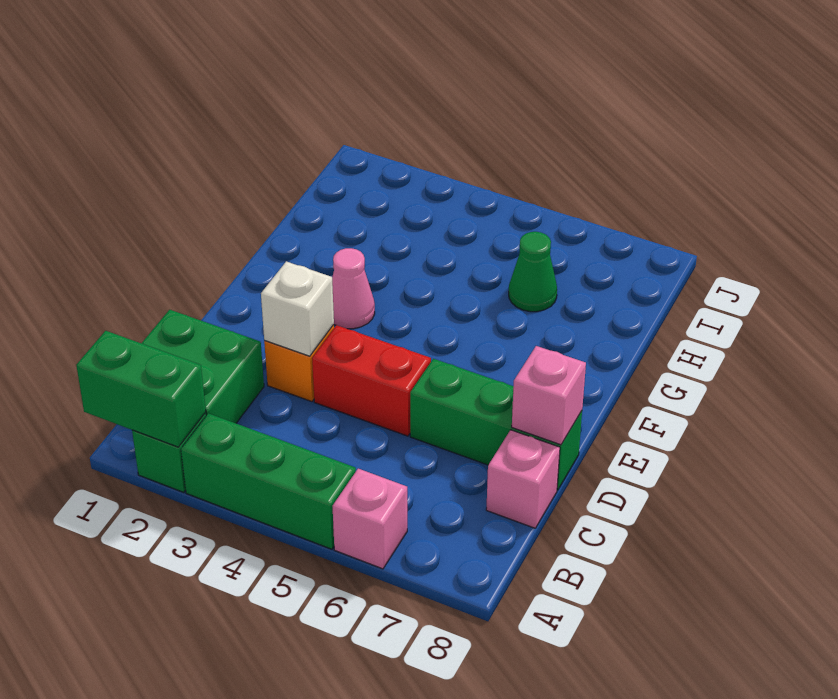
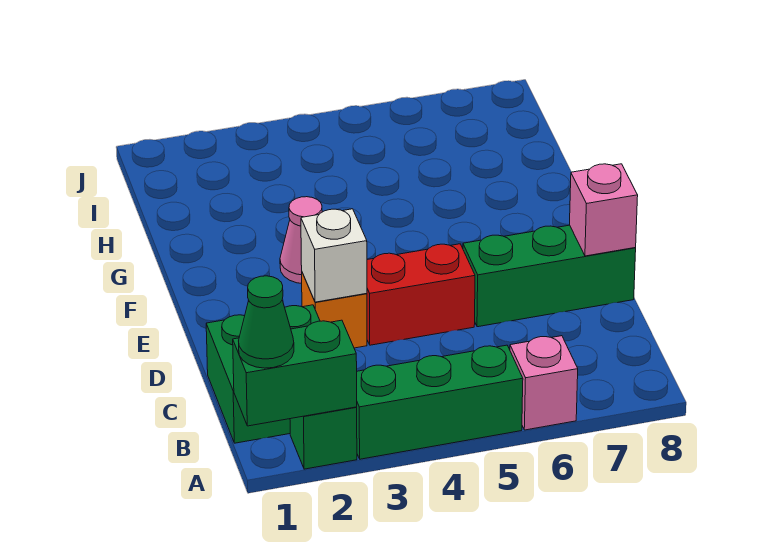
pink 1x1 brick [486,430,560,528] -> none
green 1x1 cone [509,232,557,312] -> green 1x1 cone moved to [239,276,294,368]

